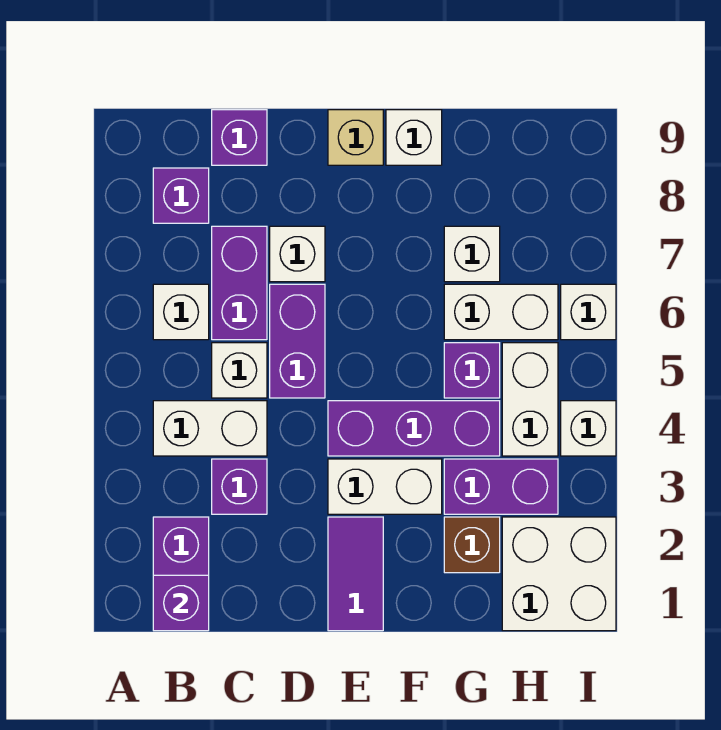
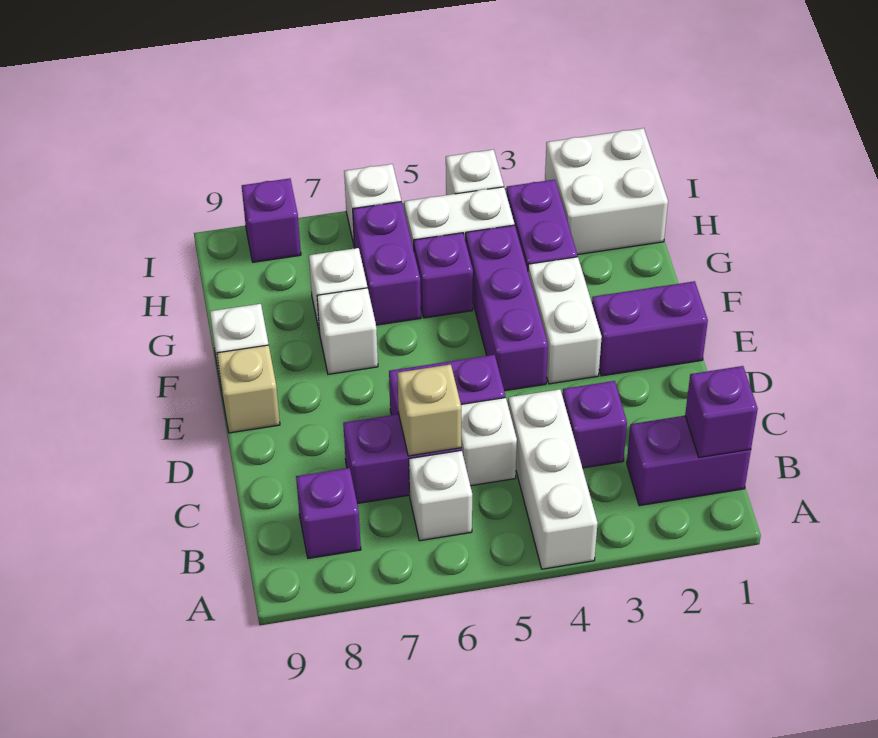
white 1x2 brick [153,401,267,456] -> white 1x3 brick [508,389,598,569]
none -> tan 1x1 brick [397,364,461,456]
purple 1x1 brick [212,110,267,165] -> purple 1x1 brick moved to [242,178,301,262]
white 1x1 brick [270,226,325,282] -> white 1x1 brick moved to [317,288,378,374]
purple 1x2 tile [328,517,383,631] -> purple 1x2 brick [592,281,708,376]
brown 1x1 brick [444,517,500,573] -> none
white 1x2 brick [444,284,558,340] -> purple 1x2 brick [353,202,421,325]

